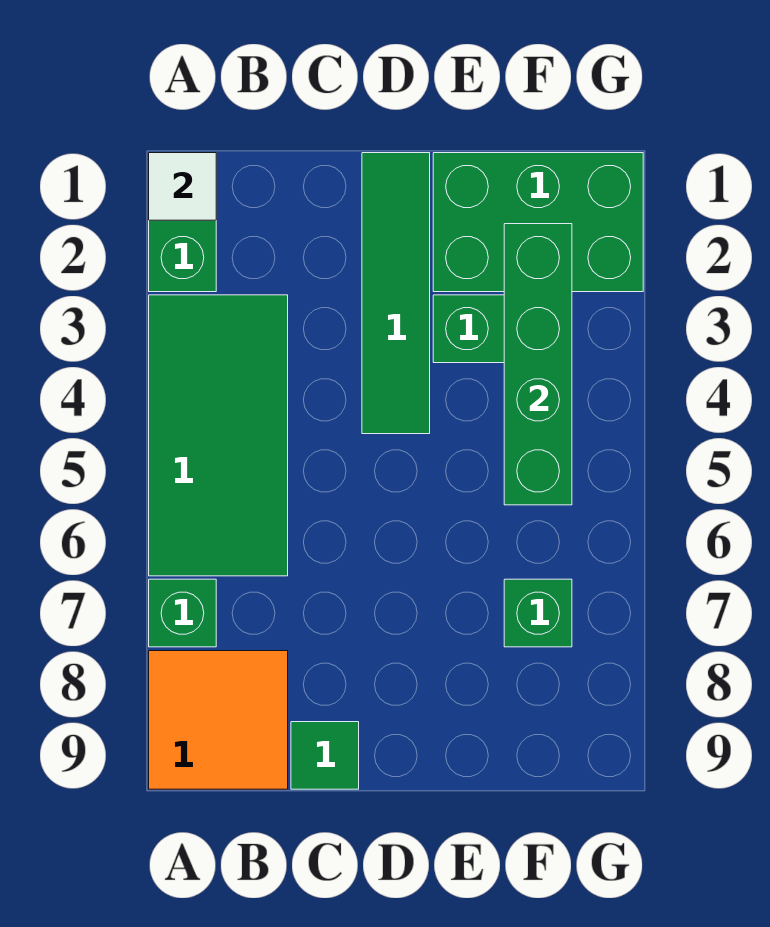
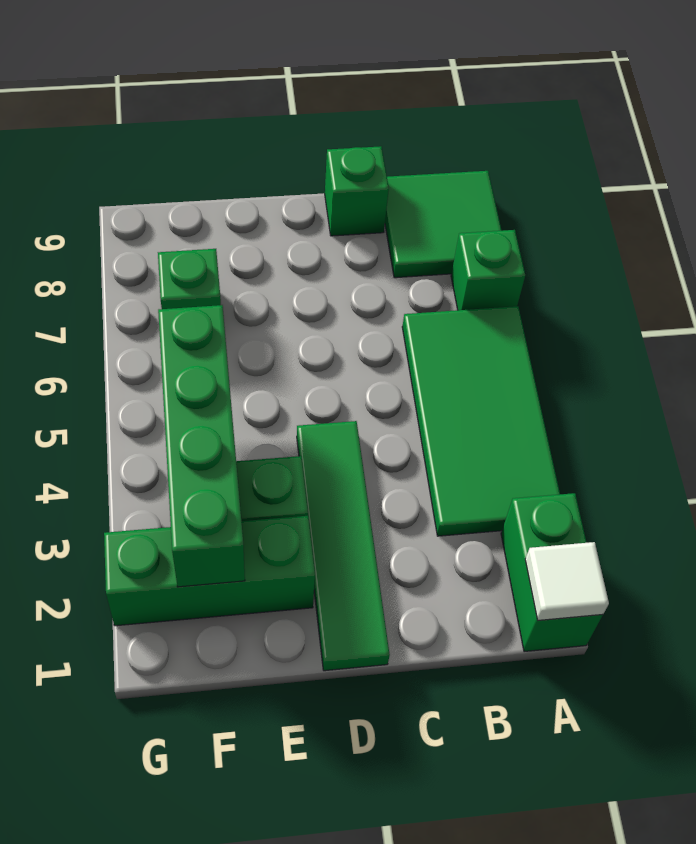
orange 2x2 tile [149,651,288,789] -> green 2x2 tile [385,171,502,278]
green 1x1 tile [291,722,359,789] -> green 1x1 brick [325,146,389,236]
green 2x3 brick [433,153,643,292] -> green 1x3 brick [104,516,315,626]

